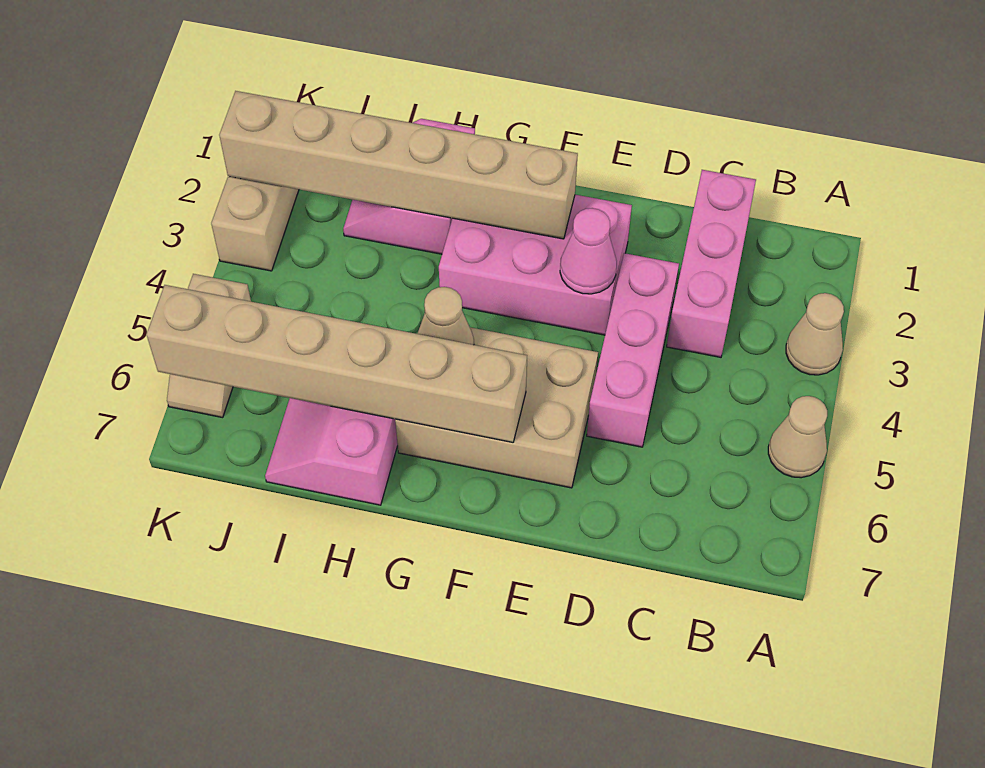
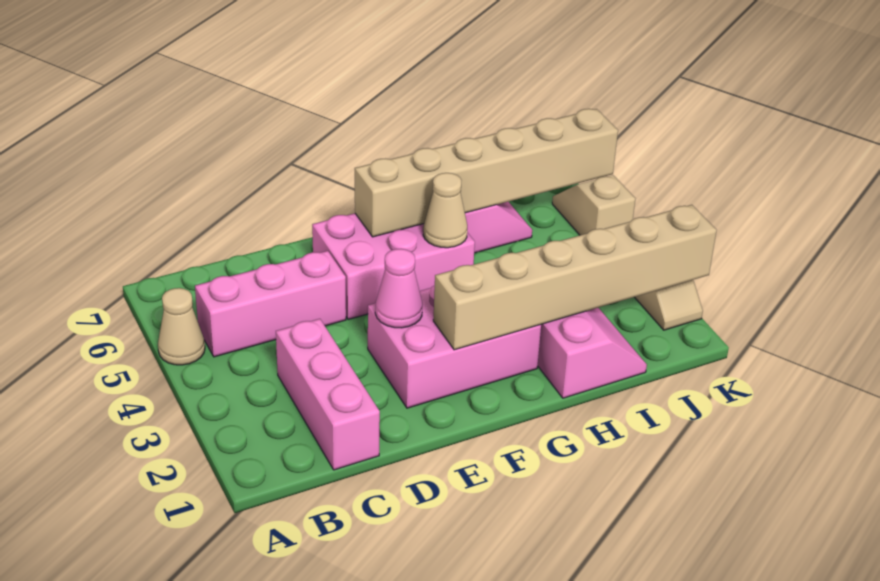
tan 1x1 cone [786,293,844,375] -> none
pink 1x3 brick [587,253,679,447] -> pink 1x3 brick turned to [195,251,346,357]
tan 2x3 brick [395,327,598,488] -> pink 2x3 brick [312,213,475,319]

